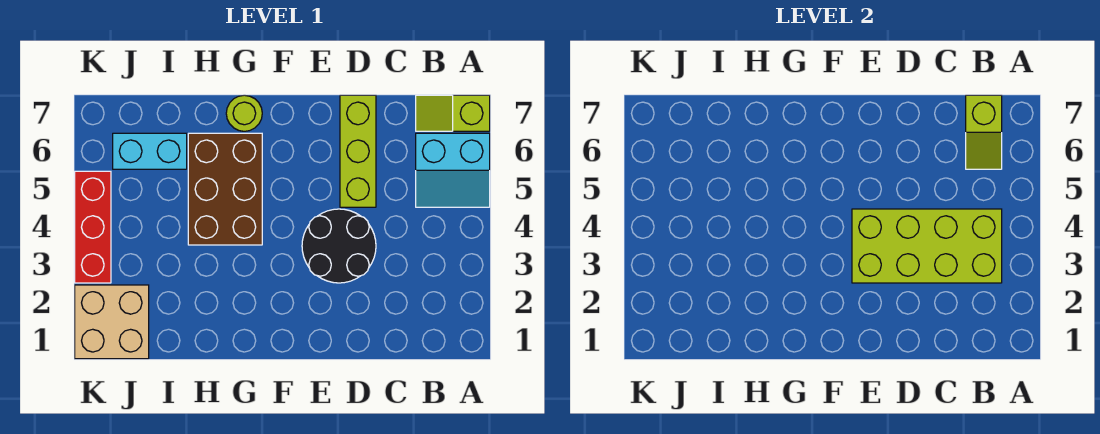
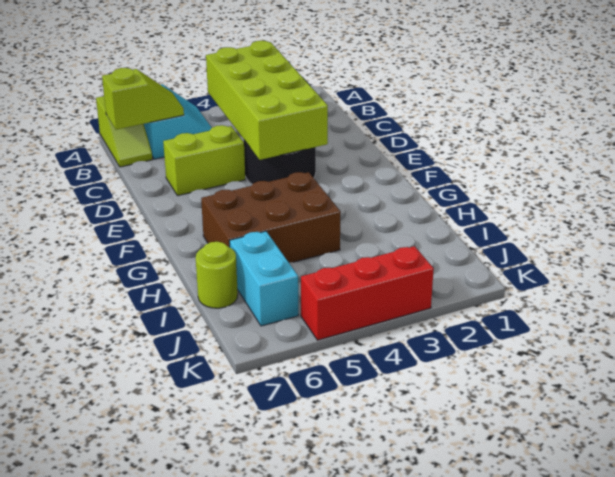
lime 1x3 brick [340,95,376,207] -> lime 1x2 brick [163,125,245,196]
lime 1x1 round brick [226,95,262,131] -> lime 1x1 round brick moved to [196,242,238,308]
tan 2x2 brick [75,285,149,359] -> none

